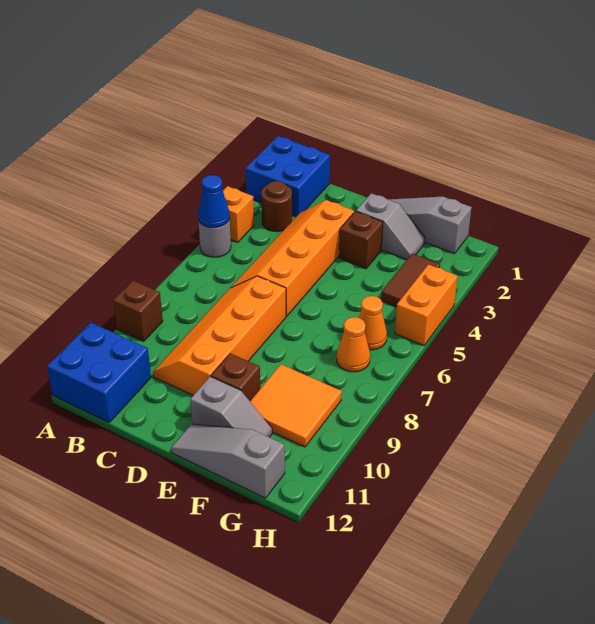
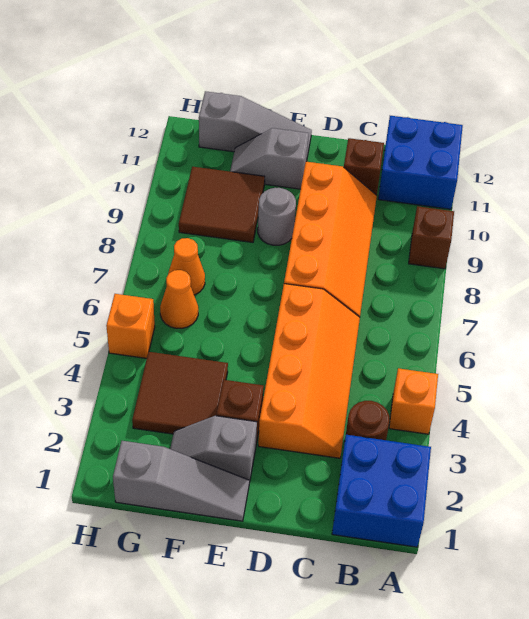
grey 1x1 round brick [198,218,231,257] -> grey 1x1 round brick moved to [258,188,296,245]
blue 1x1 cone [198,175,230,228] -> none
brown 1x1 brick [211,353,260,401] -> brown 1x1 brick moved to [344,138,384,195]
orange 2x2 tile [250,365,342,447] -> brown 2x2 tile [179,167,265,242]
brown 1x2 tile [381,253,440,307] -> brown 2x2 tile [132,352,228,434]
orange 1x2 brick [395,265,458,346] -> orange 1x1 brick [106,294,155,358]

